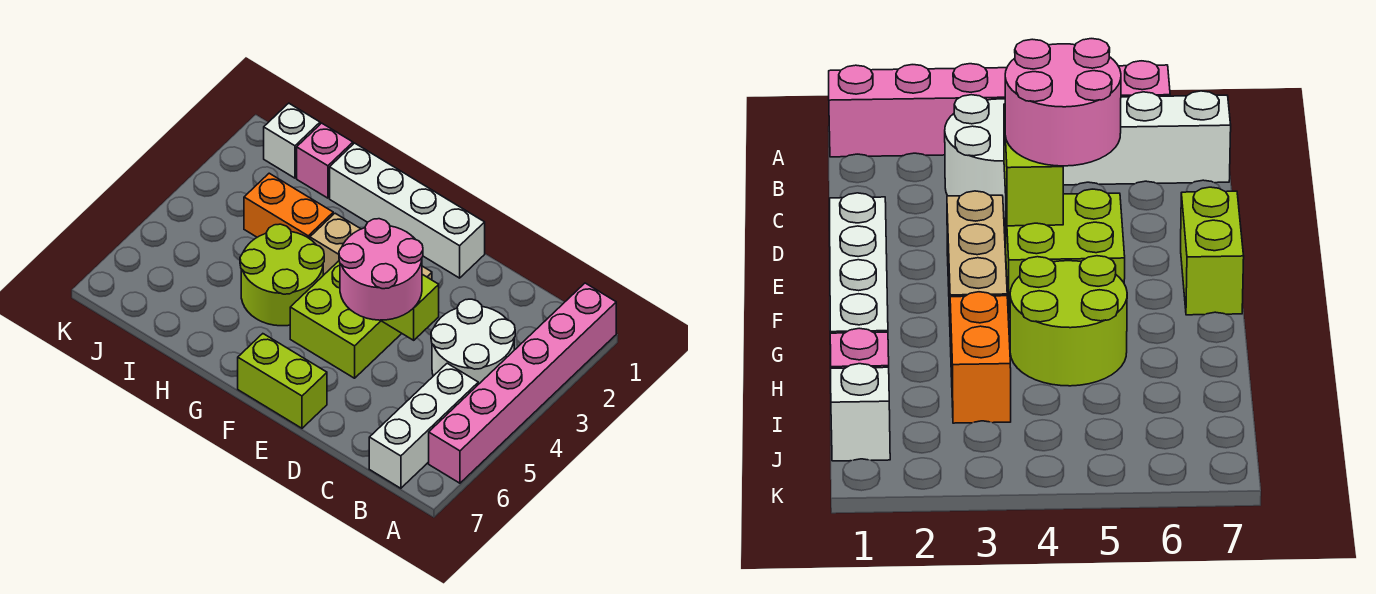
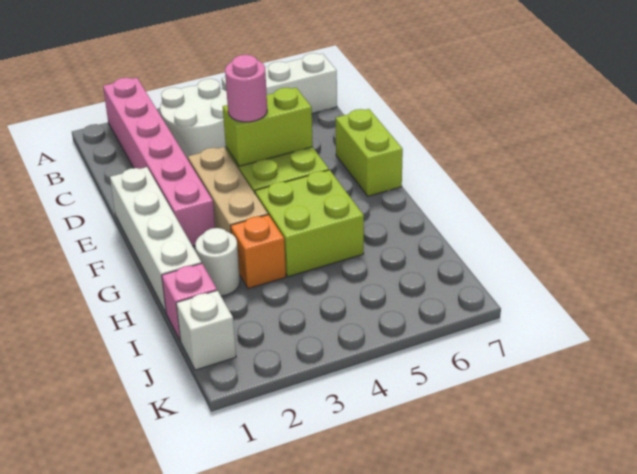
pink 1x6 brick [429,283,616,483] -> pink 1x6 brick turned to [103,78,215,246]
lime 1x2 brick [381,274,439,340] -> lime 1x2 brick turned to [223,88,313,166]
pink 2x2 round brick [339,219,423,320] -> pink 1x1 round brick [225,55,267,122]
lime 2x2 round brick [240,224,324,326] -> lime 2x2 brick [255,170,364,277]
none -> white 1x1 round brick [195,228,240,296]
orange 1x2 brick [244,173,333,239] -> orange 1x1 brick [230,215,286,289]

